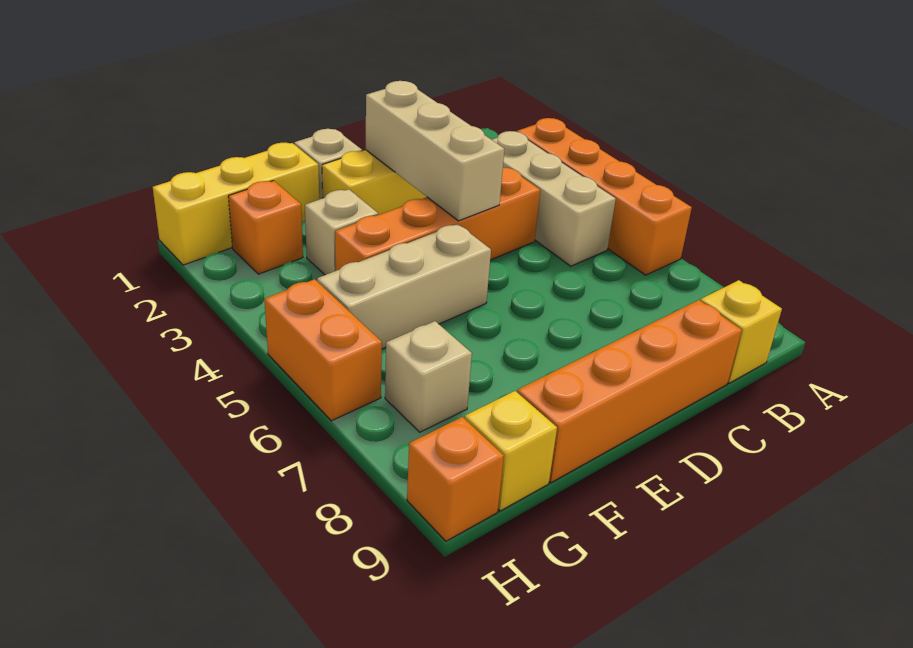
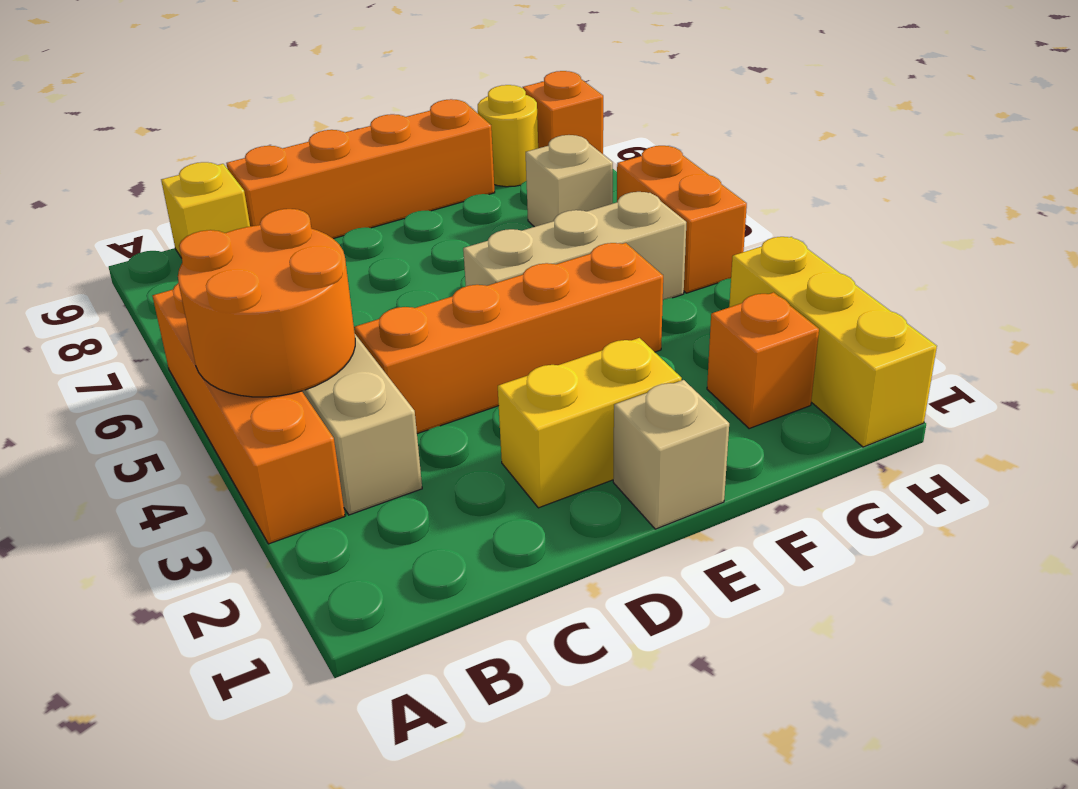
none -> orange 2x2 round brick [178,209,355,397]
tan 1x3 brick [366,81,504,221] -> none
yellow 1x3 brick [153,143,319,265] -> yellow 1x3 brick turned to [729,237,937,447]
tan 1x1 brick [305,189,378,275] -> none
yellow 1x1 brick [465,391,557,511] -> yellow 1x1 round brick [478,85,538,187]

